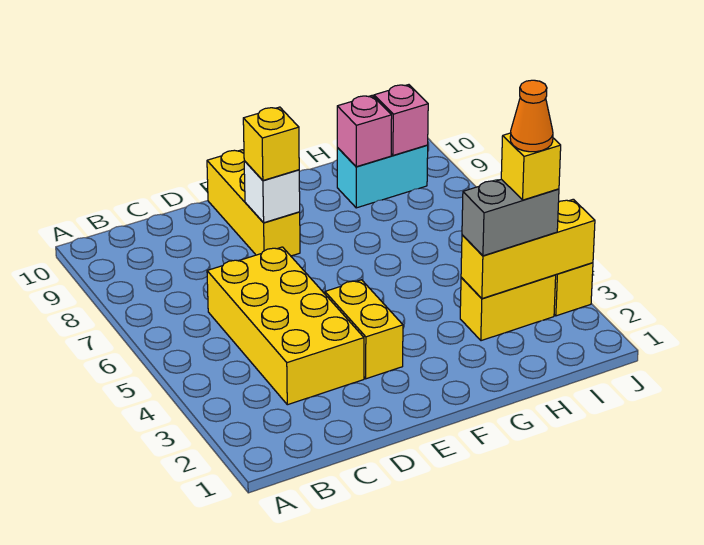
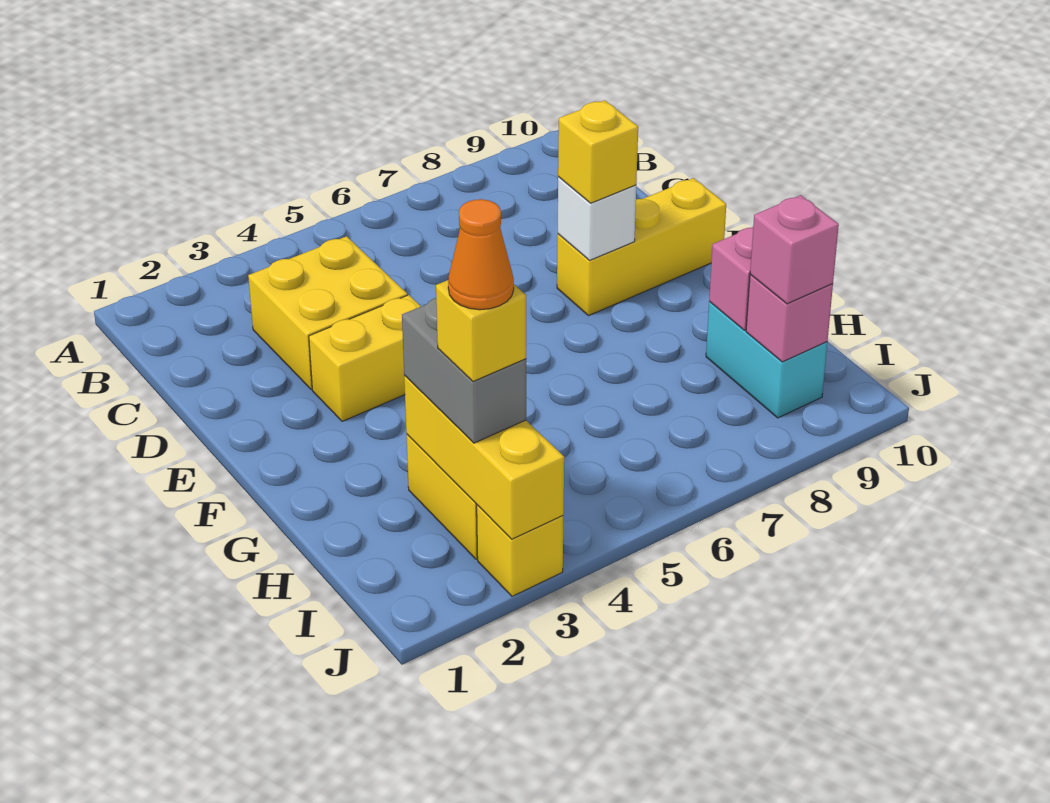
yellow 2x4 brick [207,247,364,405] -> yellow 2x2 brick [248,236,407,389]
none -> pink 1x1 brick [750,195,839,304]

